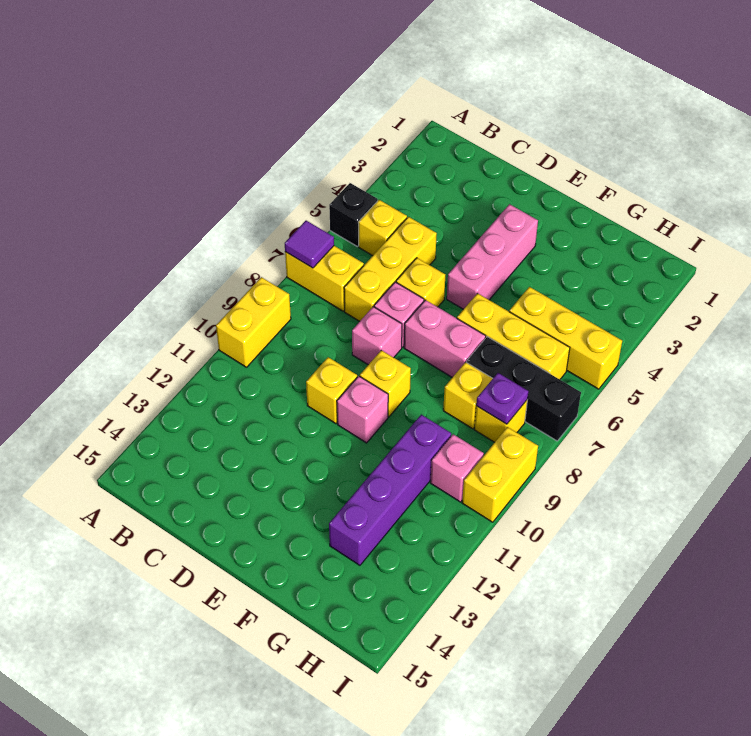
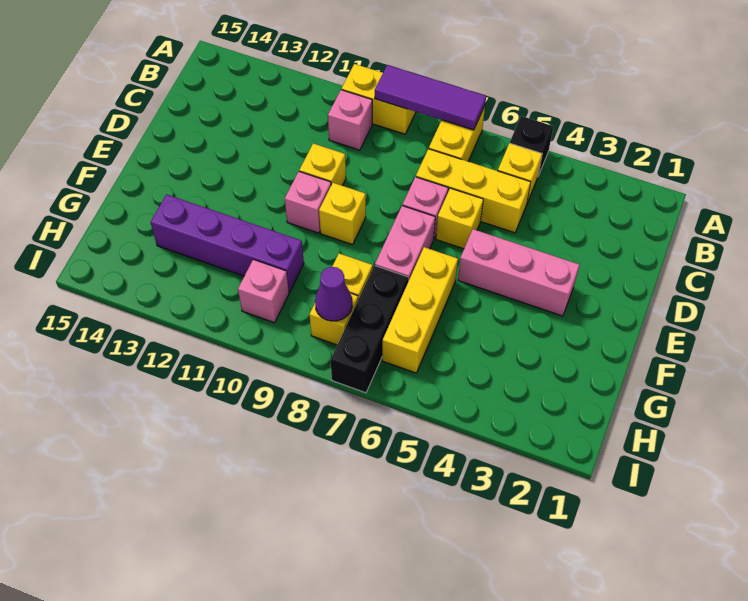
purple 1x1 tile [285,221,334,268] -> purple 1x3 tile [375,65,486,130]
pink 1x1 brick [352,307,402,365] -> pink 1x1 brick moved to [328,90,372,150]
yellow 1x3 brick [509,287,622,389] -> none
purple 1x1 plate [476,373,528,424] -> purple 1x1 cone [315,267,352,321]
yellow 1x2 brick [462,427,538,522] -> none

